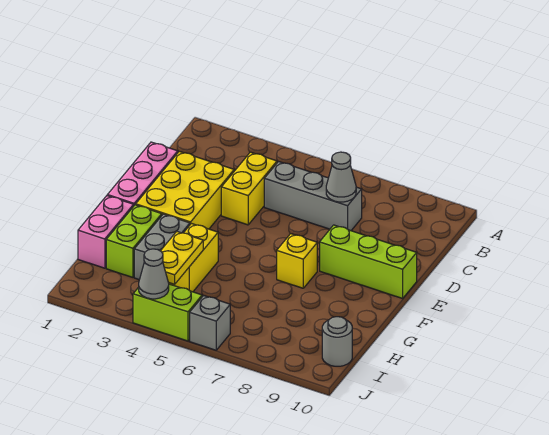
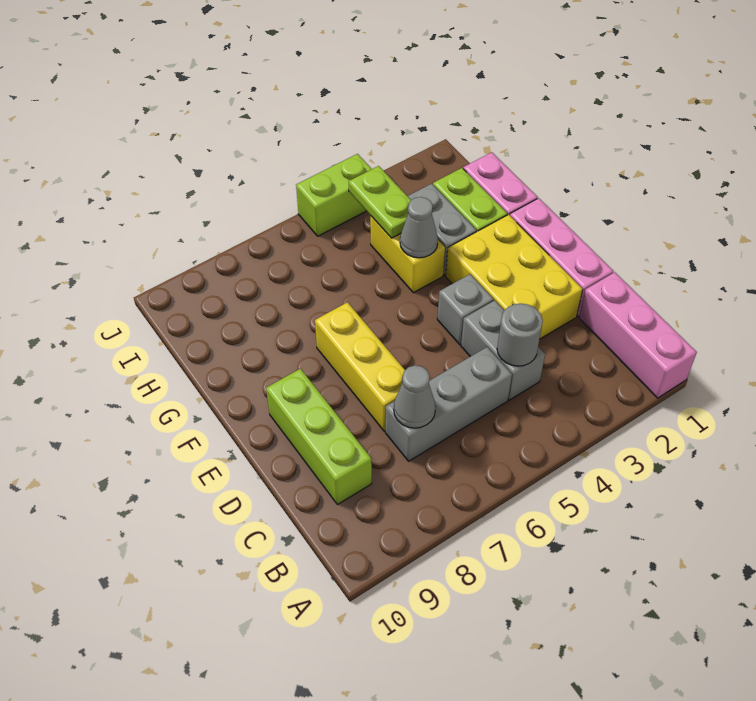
none -> pink 1x3 brick [579,272,697,398]
yellow 1x2 brick [221,152,277,225] -> grey 1x2 brick [461,300,545,400]
lime 1x3 brick [320,225,417,298] -> lime 1x3 brick turned to [266,369,372,505]
yellow 1x1 brick [277,234,317,288] -> yellow 1x3 brick [315,302,405,431]
yellow 1x2 plate [161,232,203,284] -> lime 1x2 plate [349,166,411,238]
grey 1x1 round brick [322,317,352,366] -> grey 1x1 round brick moved to [497,304,543,366]
grey 1x1 cone [139,249,169,299] -> grey 1x1 cone moved to [400,197,438,258]
grey 1x1 brick [190,296,230,350] -> grey 1x1 brick moved to [437,274,494,345]

